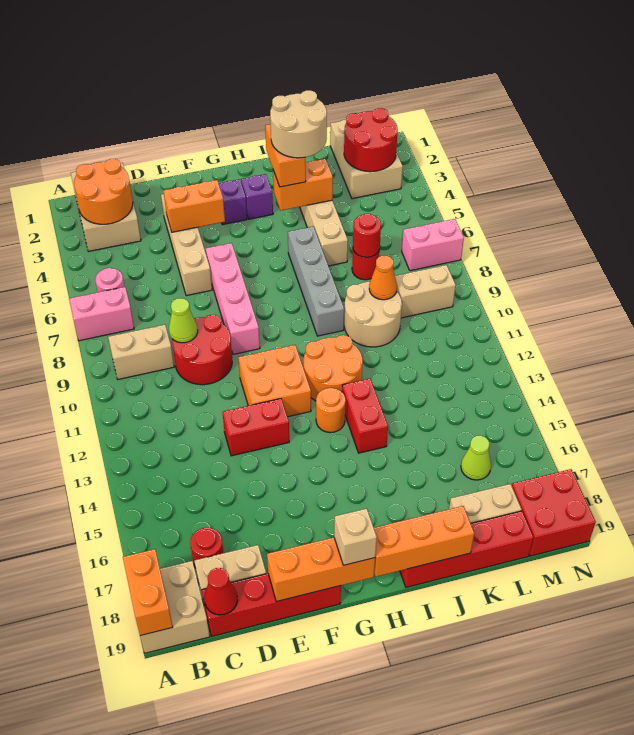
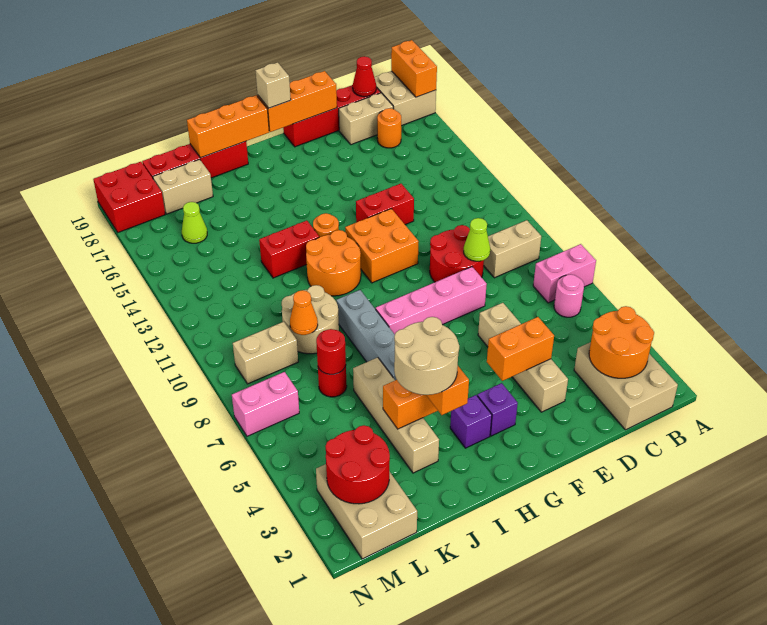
red 1x1 round brick [190,528,224,566] -> orange 1x1 round brick [377,108,401,148]
pink 1x4 brick [206,243,260,354] -> pink 1x4 brick turned to [376,267,487,334]
red 1x2 brick [342,379,388,453] -> red 1x2 brick turned to [259,221,319,278]

